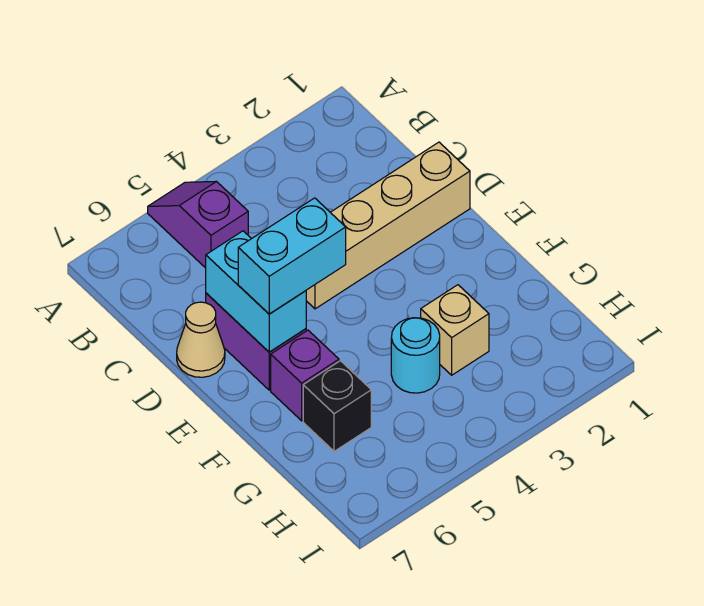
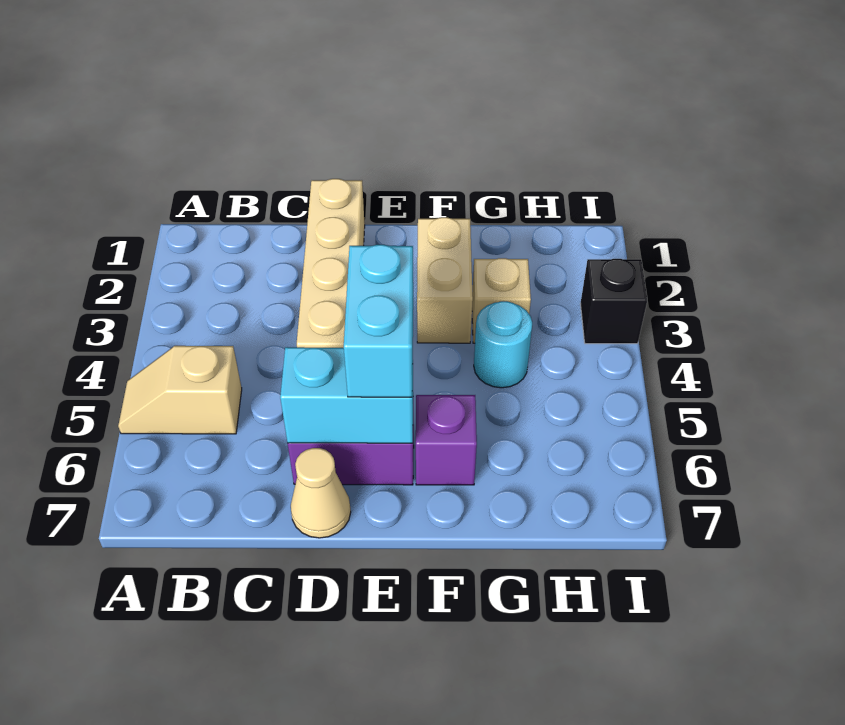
purple 1x2 slope [148,181,248,268] -> tan 1x2 slope [118,346,242,434]
none -> tan 1x2 brick [417,217,473,343]
black 1x1 brick [303,361,371,451] -> black 1x1 brick moved to [580,259,647,344]

